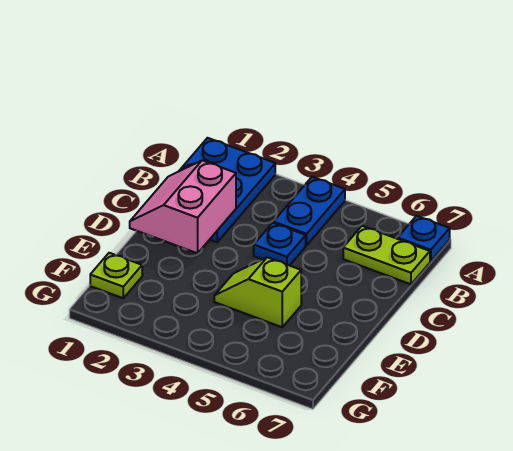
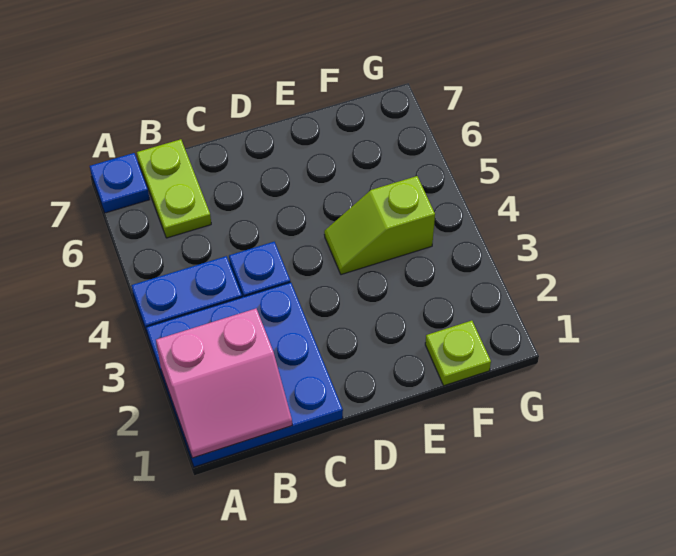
blue 2x3 plate [179,138,275,242] -> blue 3x3 plate [146,282,343,467]
pink 2x2 slope [130,160,236,253] -> pink 2x2 slope moved to [156,309,292,458]
lime 1x2 slope [214,257,301,327] -> lime 1x2 slope turned to [324,176,435,275]

